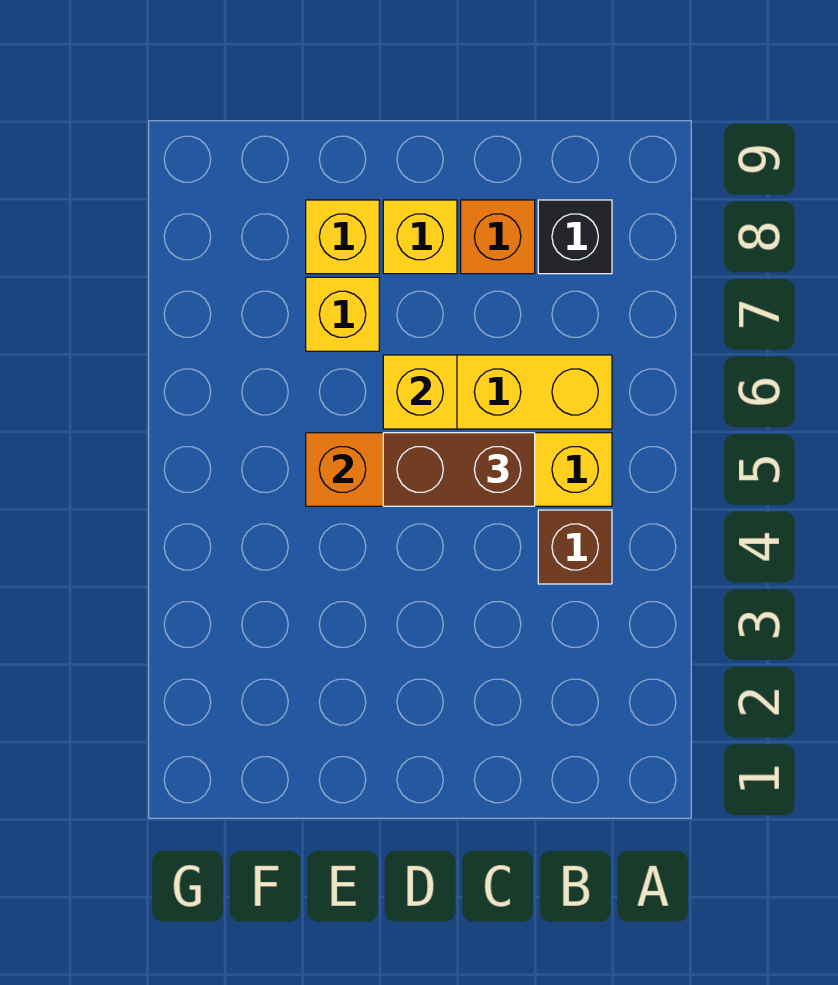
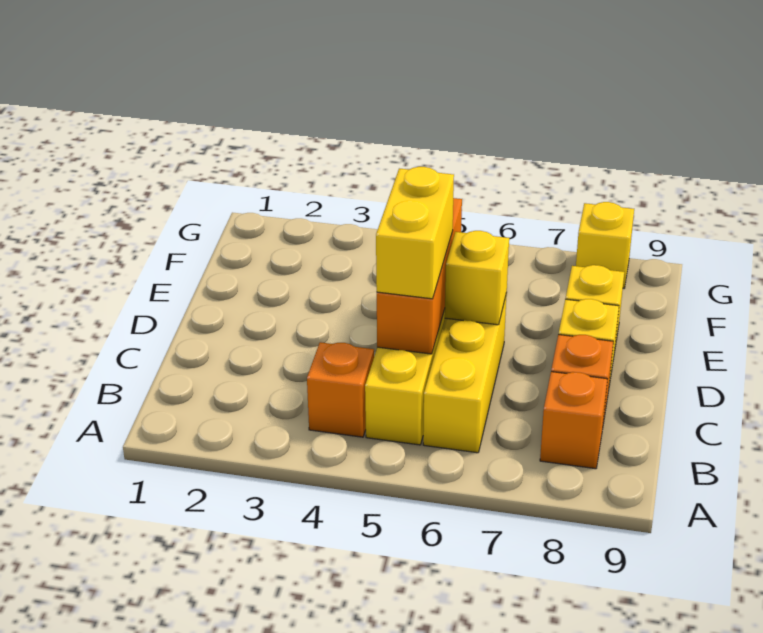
brown 1x1 brick [538,510,612,584] -> orange 1x1 brick [307,342,374,437]
black 1x1 brick [538,200,612,274] -> orange 1x1 brick [540,372,607,469]
brown 1x2 brick [383,433,535,506] -> yellow 1x2 brick [376,167,454,299]
yellow 1x1 brick [306,277,379,351] -> yellow 1x1 brick moved to [576,202,634,288]

